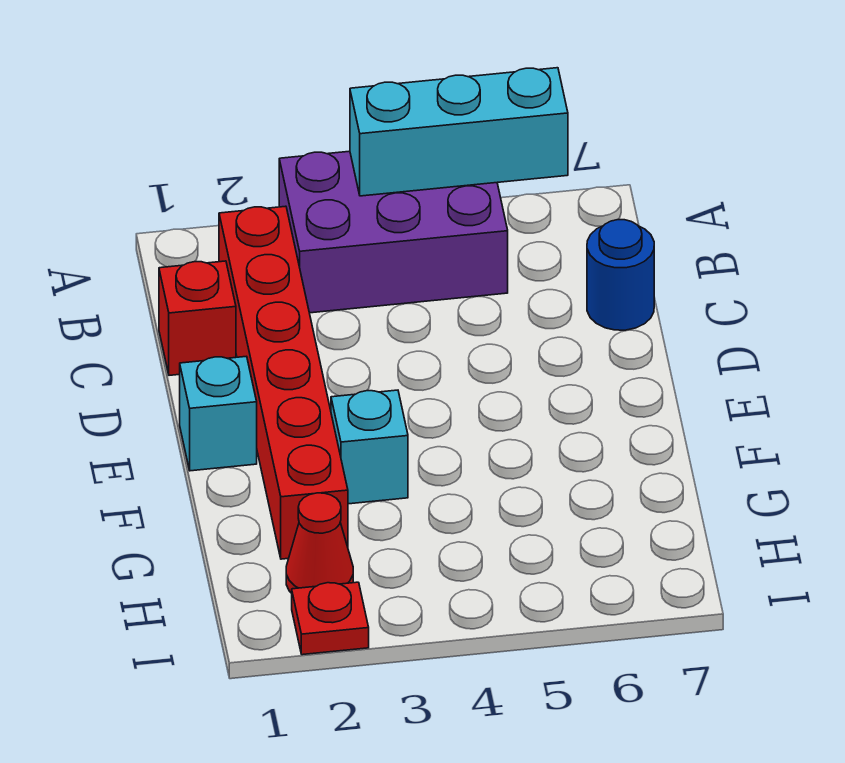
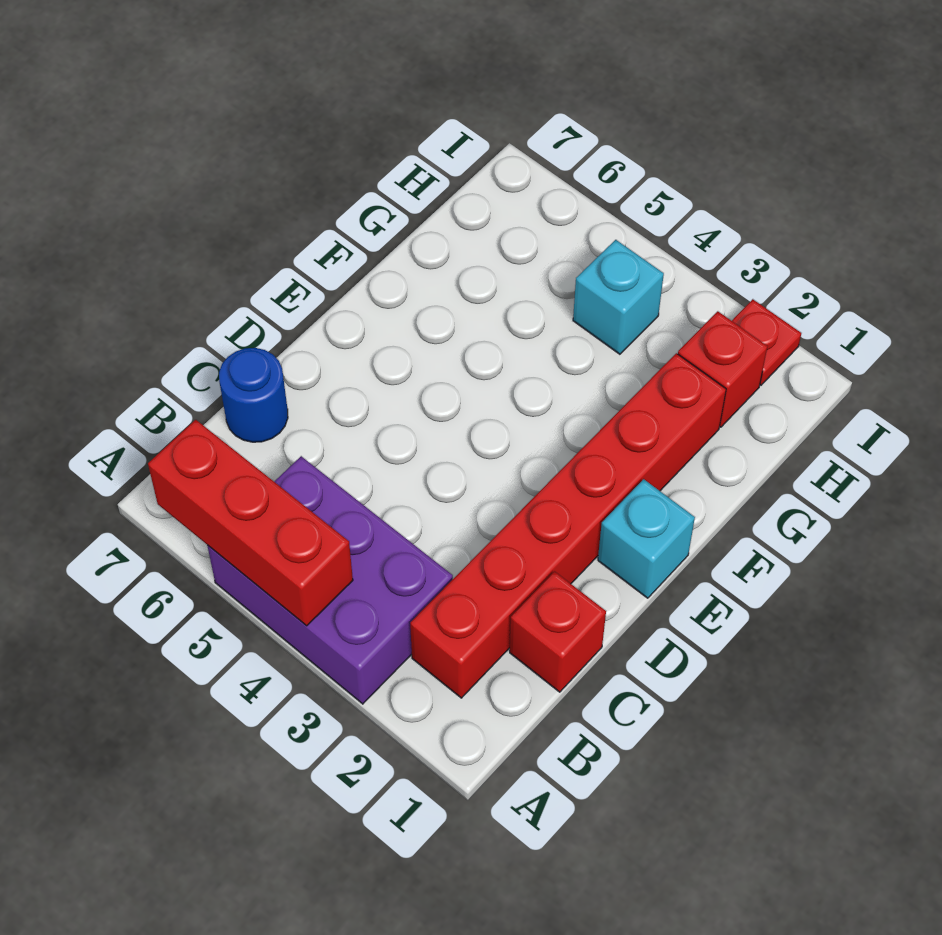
cyan 1x3 brick [350,68,568,196] -> red 1x3 brick [148,420,353,626]
cyan 1x1 brick [331,390,408,504] -> cyan 1x1 brick moved to [573,240,664,354]
red 1x1 cone [286,493,353,593] -> red 1x1 brick [678,311,767,427]

